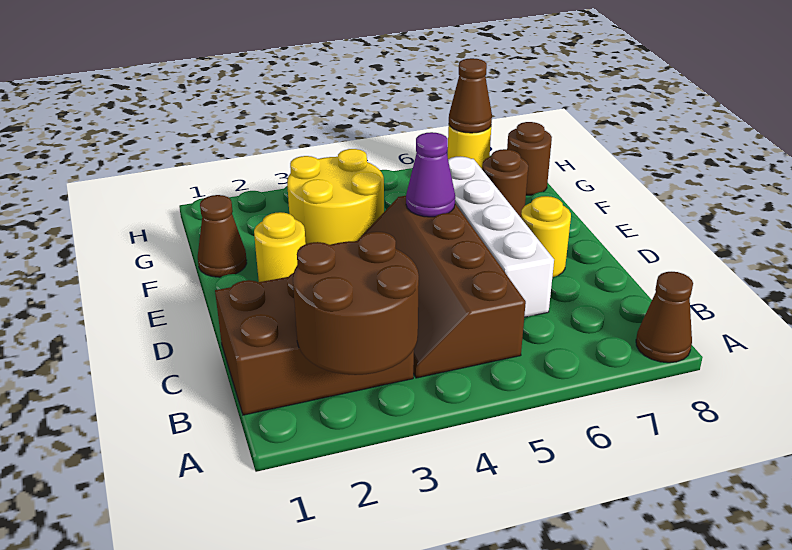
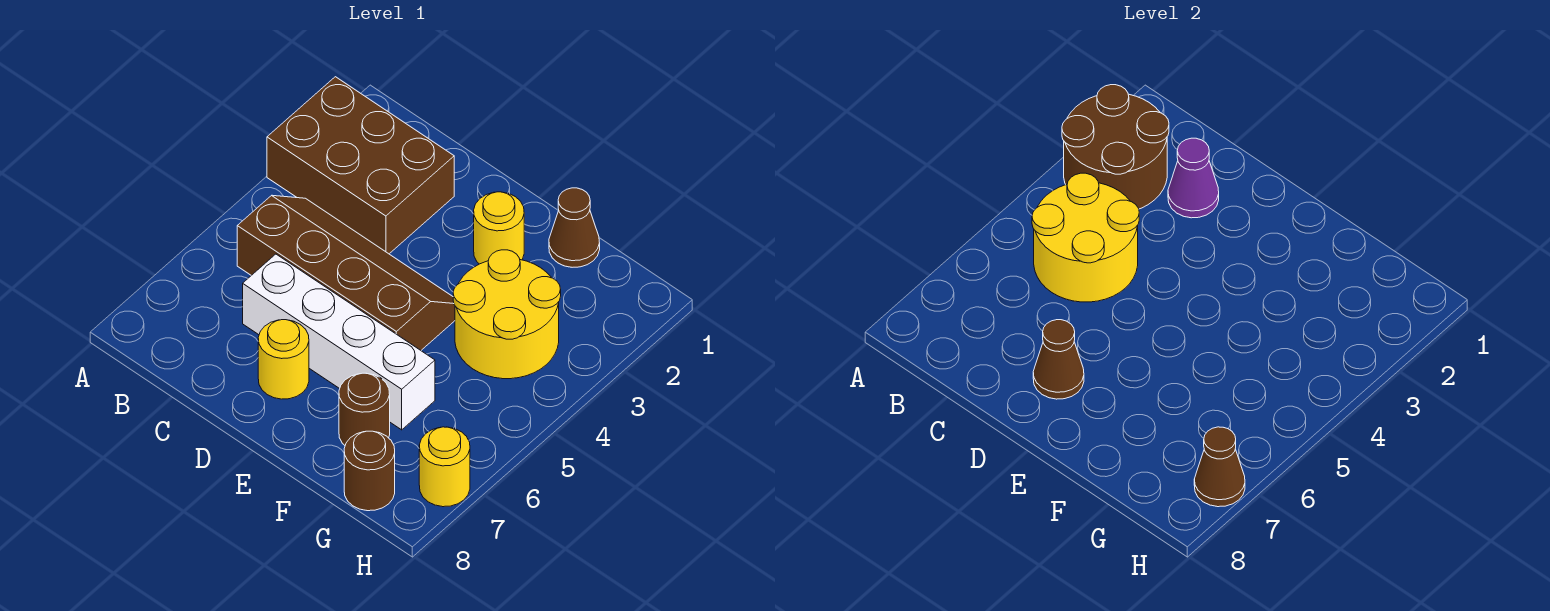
brown 1x1 cone [636,272,693,363] -> brown 1x1 cone moved to [1033,320,1084,399]
brown 2x3 brick [215,273,414,415] -> brown 2x3 brick turned to [267,77,454,254]
none -> yellow 2x2 round brick [1032,173,1139,302]
purple 1x1 cone [406,132,455,217] -> purple 1x1 cone moved to [1168,138,1219,218]

